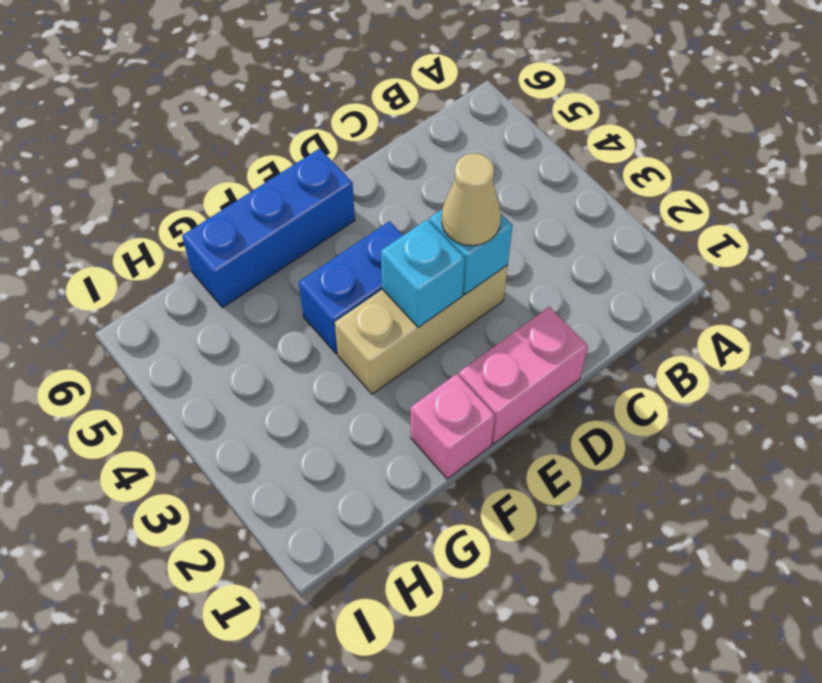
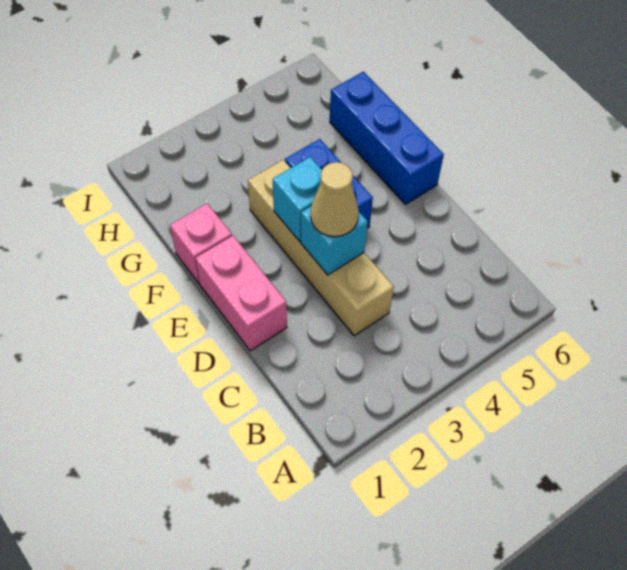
tan 1x3 brick [335,265,508,394] -> tan 1x4 brick [248,160,394,336]

